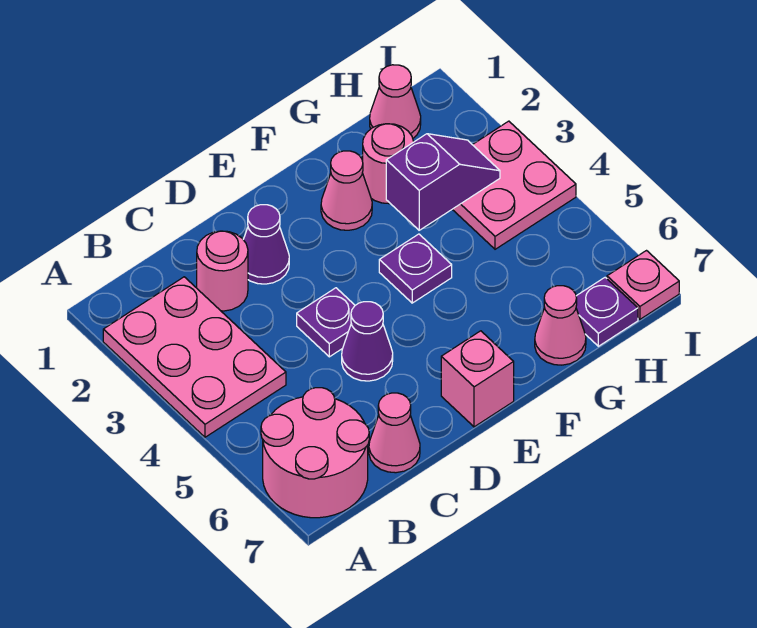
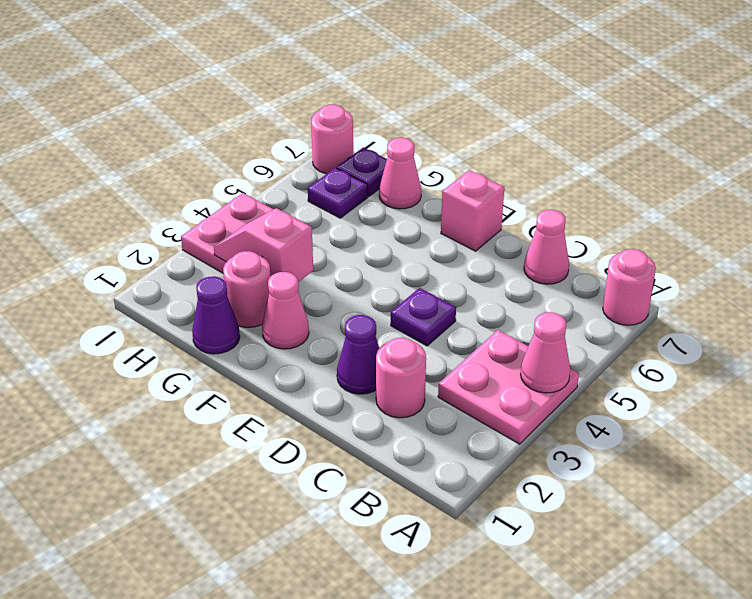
pink 2x3 plate [103,277,286,437] -> pink 2x2 plate [438,330,579,444]
pink 2x2 round brick [261,388,369,518] -> pink 1x1 round brick [603,249,656,325]
purple 1x1 cone [342,302,393,381] -> purple 1x1 cone moved to [192,276,240,354]
purple 1x1 plate [379,234,452,303] -> purple 1x1 plate moved to [308,168,368,218]
purple 1x2 slope [386,134,500,230] -> pink 1x2 slope [214,208,313,282]
pink 1x1 cone [370,65,421,138] -> pink 1x1 cone moved to [521,312,570,393]
pink 1x1 plate [607,251,679,319] -> pink 1x1 round brick [311,105,353,174]

